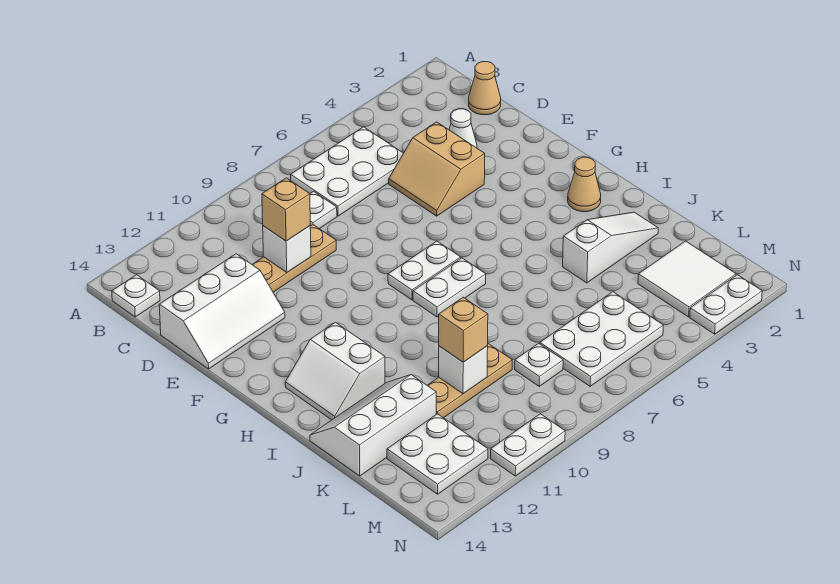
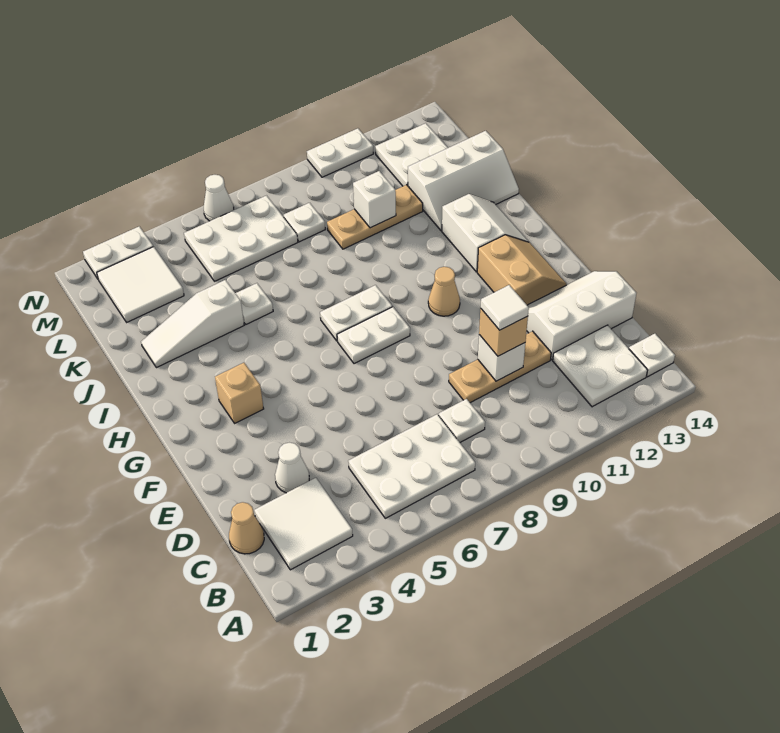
none -> white 2x2 tile [254,478,353,570]
none -> white 2x2 plate [553,325,648,407]
tan 2x2 slope [389,122,485,216] -> tan 2x2 slope moved to [477,235,566,305]
none -> white 1x1 tile [480,285,529,330]
tan 1x1 cone [568,157,601,212] -> tan 1x1 cone moved to [428,267,460,316]
none -> white 1x1 plate [235,283,273,324]
tan 1x1 brick [439,297,488,362] -> tan 1x1 brick moved to [215,363,264,423]
none -> white 1x1 cone [204,175,234,221]

